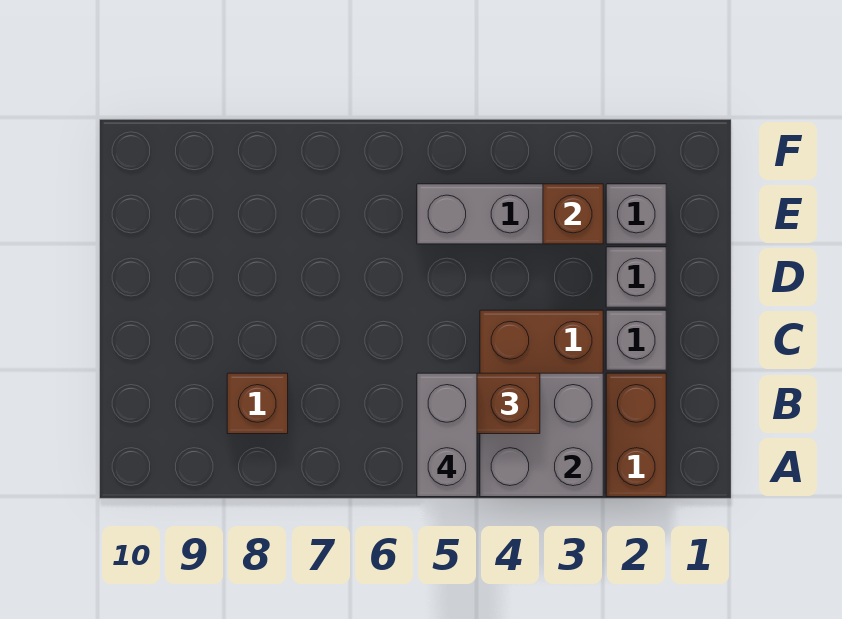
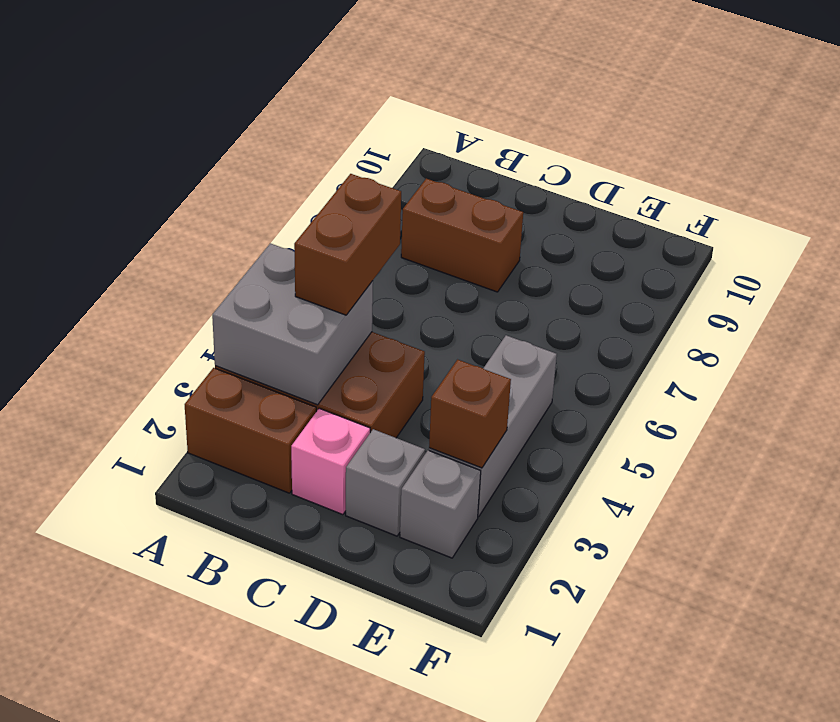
grey 1x2 brick [417,373,477,497] -> none
brown 1x1 brick [227,373,288,434] -> brown 1x2 brick [401,179,523,292]
grey 1x1 brick [606,310,666,370] -> pink 1x1 brick [291,408,370,515]

